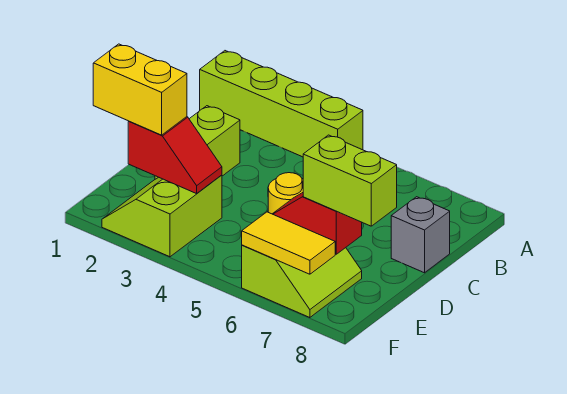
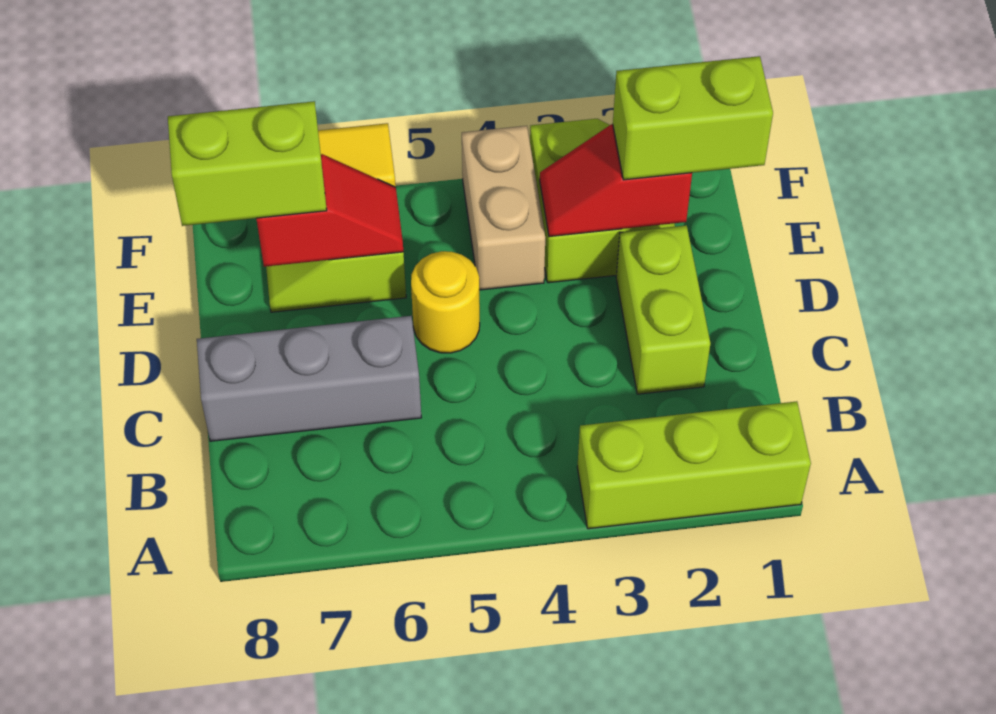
lime 1x4 brick [200,51,363,157] -> lime 1x3 brick [577,401,811,529]
grey 1x1 brick [391,197,450,273] -> grey 1x3 brick [197,316,421,441]
yellow 1x2 brick [93,44,187,135] -> lime 1x2 brick [613,56,773,180]
none -> tan 1x2 brick [462,126,545,290]

